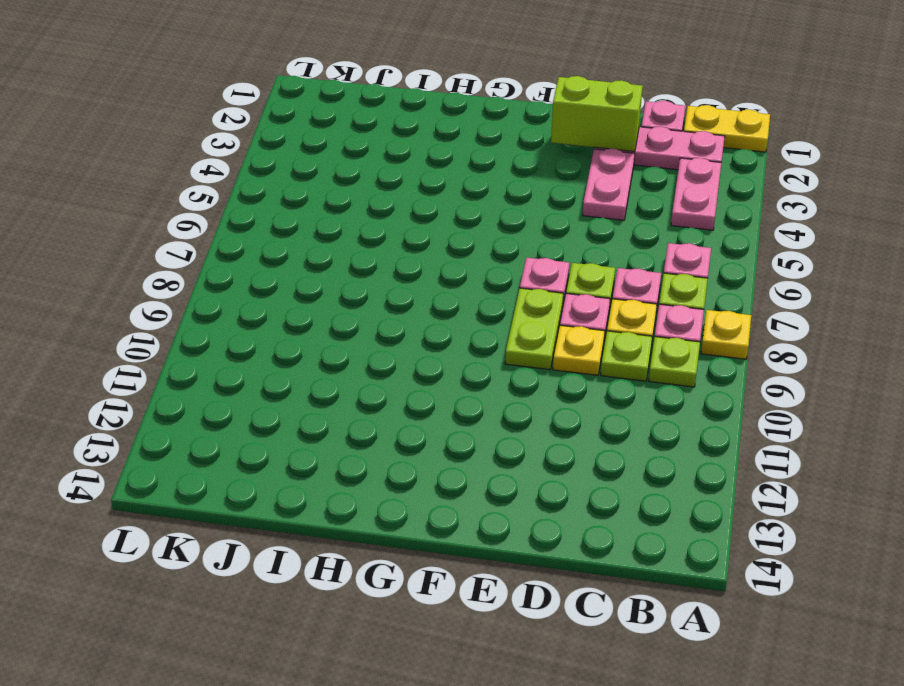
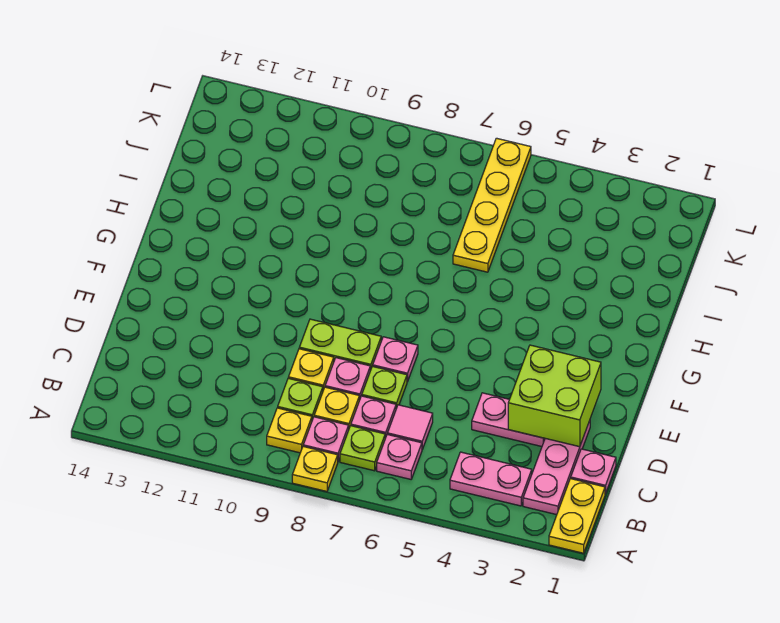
lime 1x1 plate [649,337,700,387] -> yellow 1x1 plate [267,408,312,453]
none -> pink 1x1 tile [387,405,433,449]
lime 1x2 brick [551,76,643,151] -> lime 2x2 brick [508,345,601,447]
none -> yellow 1x4 plate [453,138,531,272]

